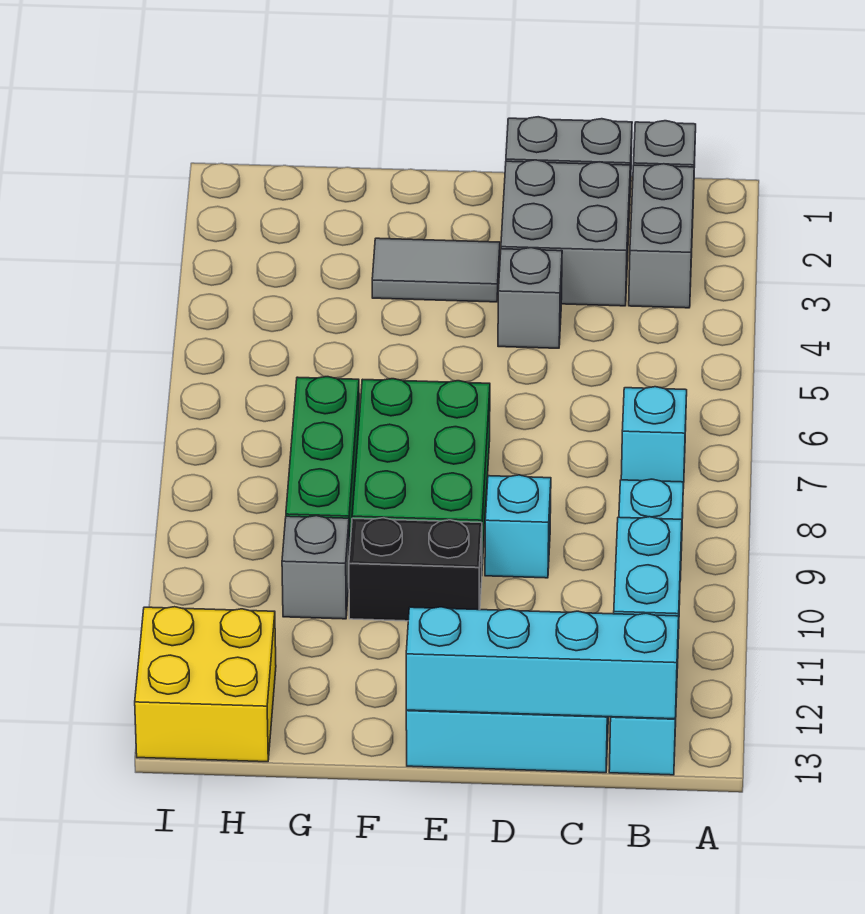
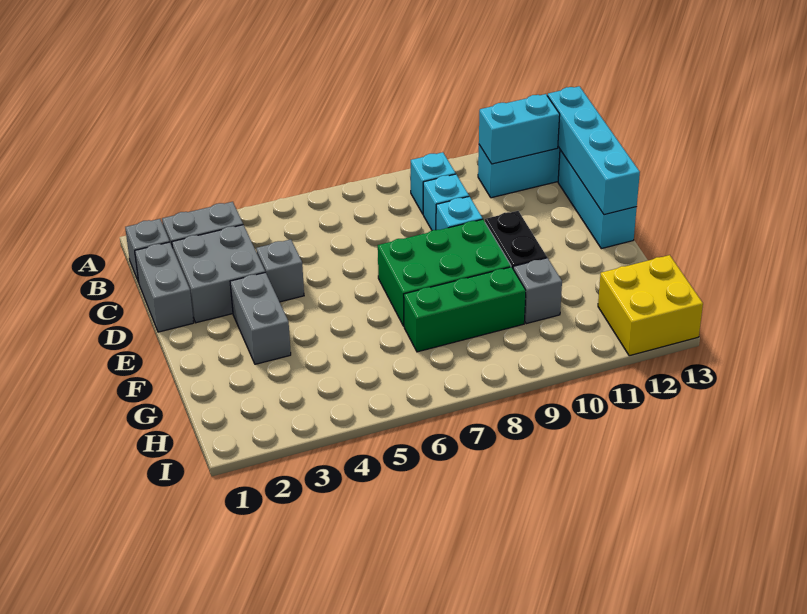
cyan 1x1 brick [621,387,687,488] -> cyan 1x1 brick moved to [423,174,469,230]
grey 1x2 tile [372,238,500,302] -> grey 1x2 brick [230,272,291,364]

